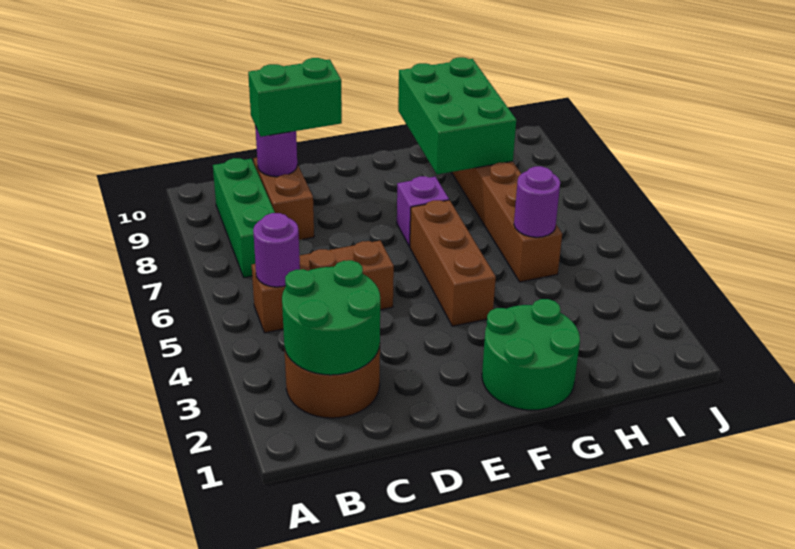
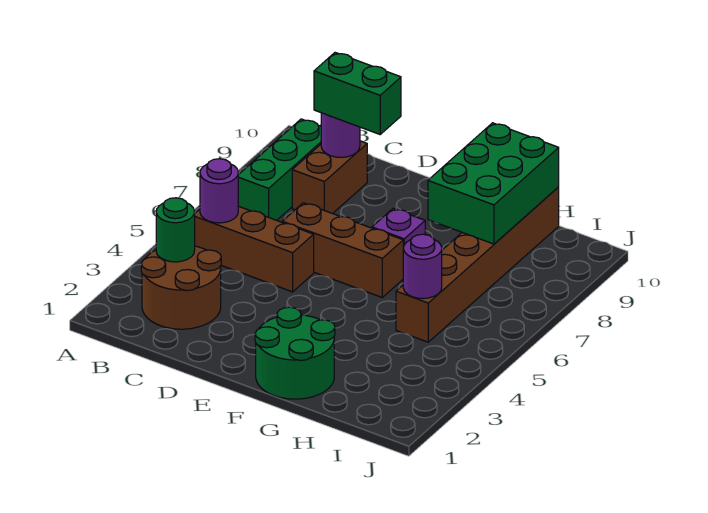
green 2x2 round brick [282,260,380,375] -> green 1x1 round brick [156,198,195,262]
brown 1x3 brick [410,200,496,326] -> brown 1x3 brick turned to [282,203,403,297]

